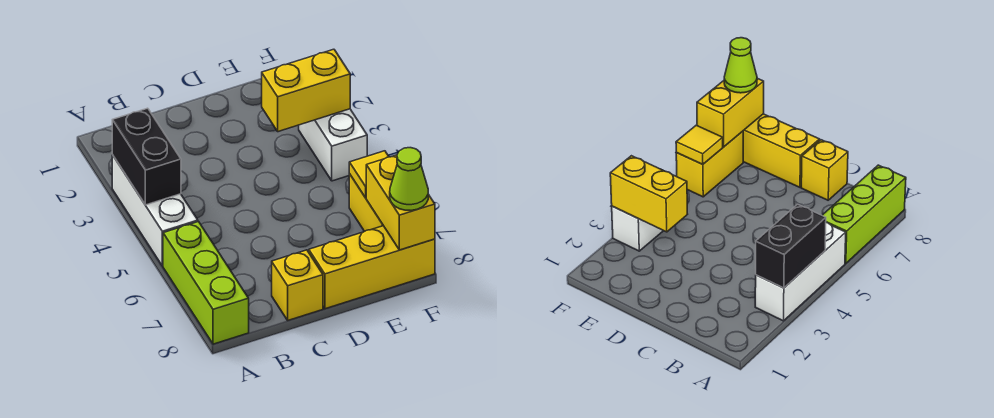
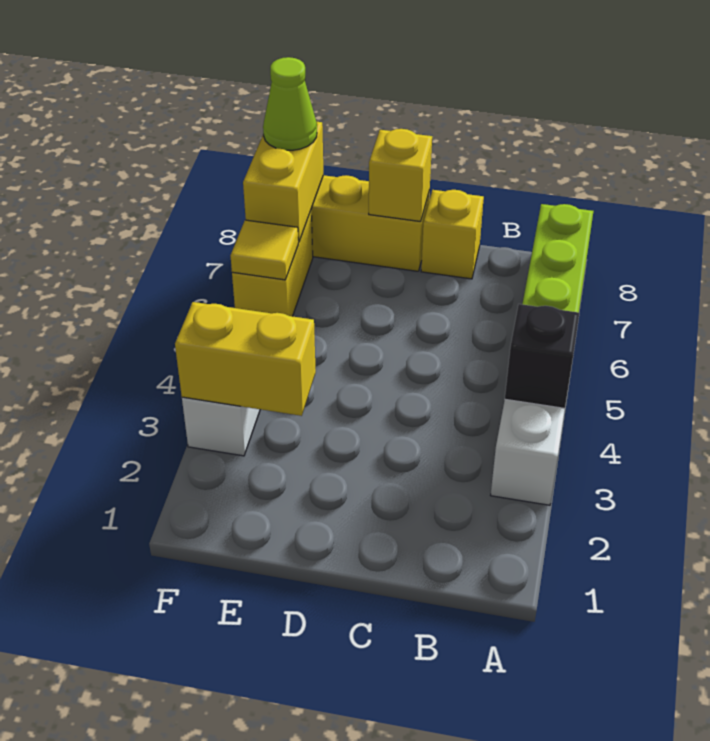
black 1x2 brick [112,108,181,205] -> black 1x1 brick [505,304,579,408]
none -> yellow 1x1 brick [369,129,432,222]

